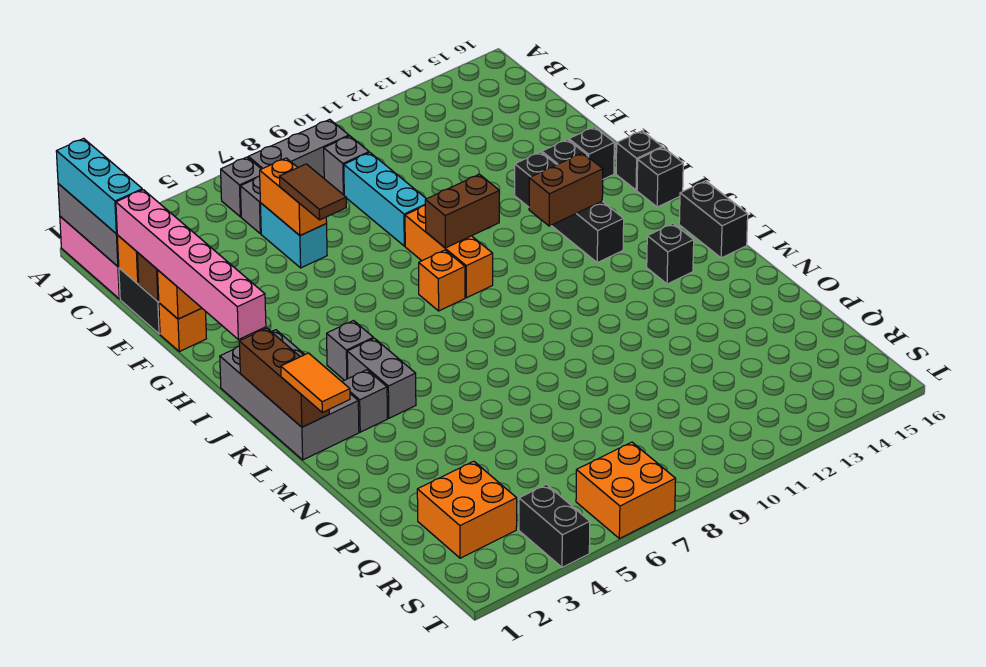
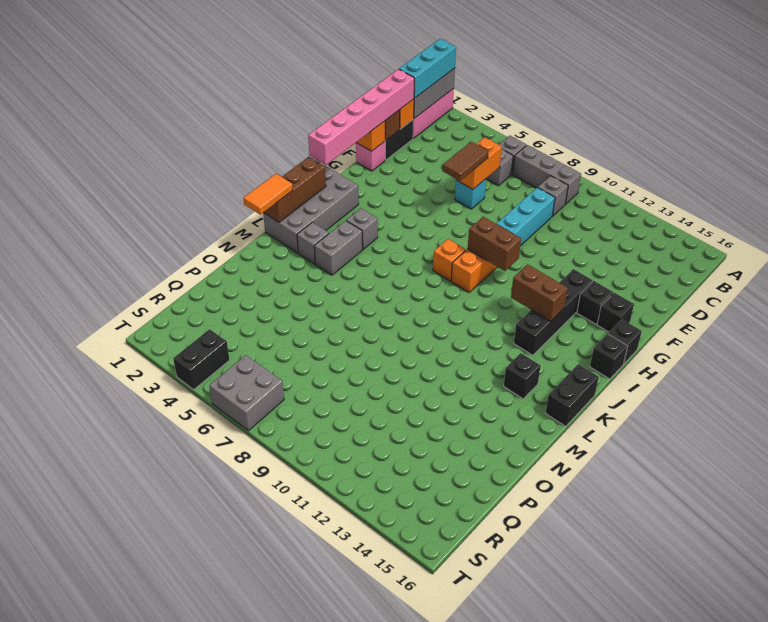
cyan 1x2 brick [260,203,327,268] -> cyan 1x1 brick [455,179,486,209]
orange 1x1 brick [159,303,206,352] -> pink 1x1 brick [356,142,385,171]
orange 2x2 brick [417,461,517,558] -> none
orange 2x2 brick [576,442,676,539] -> grey 2x2 brick [209,355,284,431]

